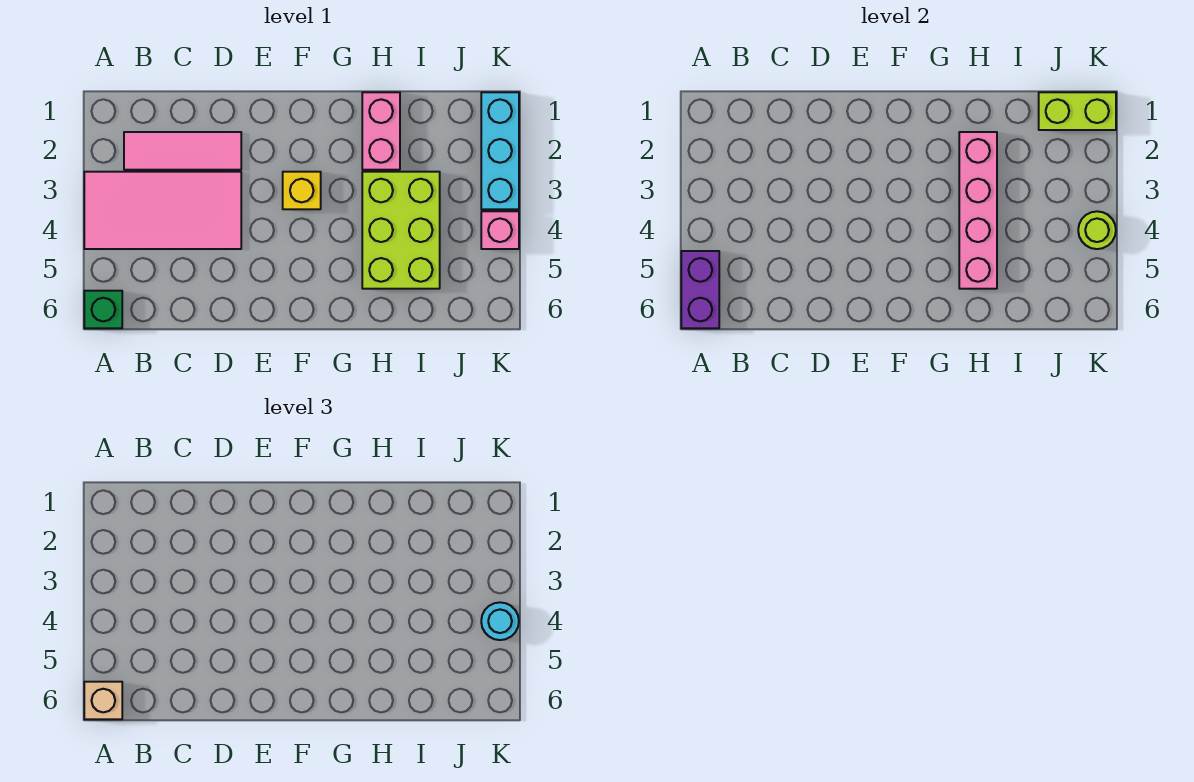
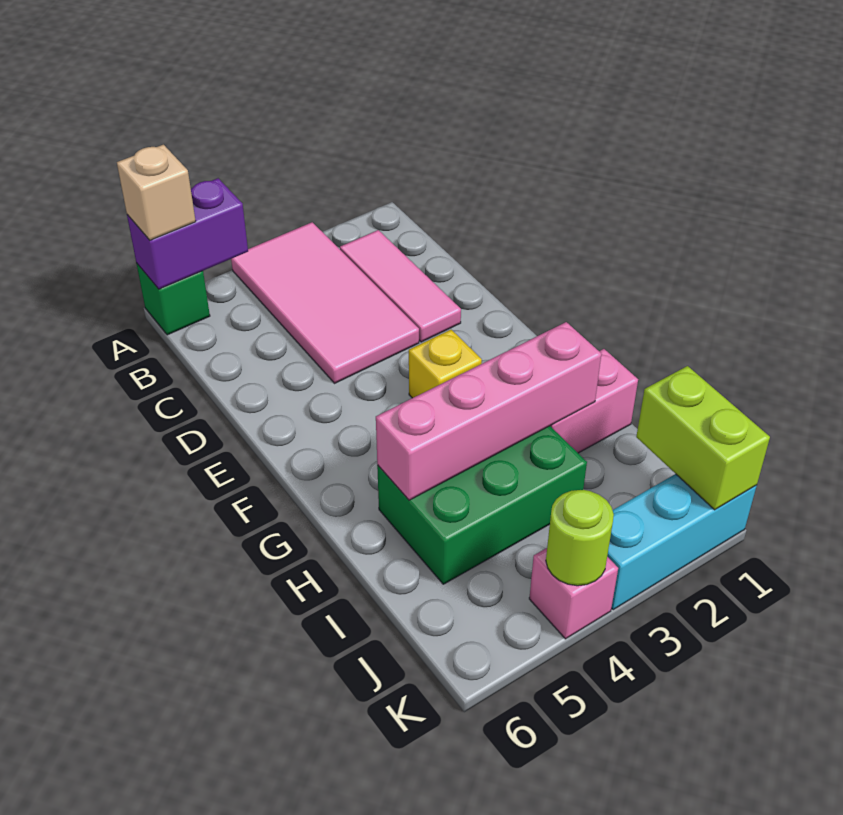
lime 2x3 brick [362,172,440,289] -> green 2x3 brick [377,426,587,584]
cyan 1x1 round brick [481,602,519,640] -> none

